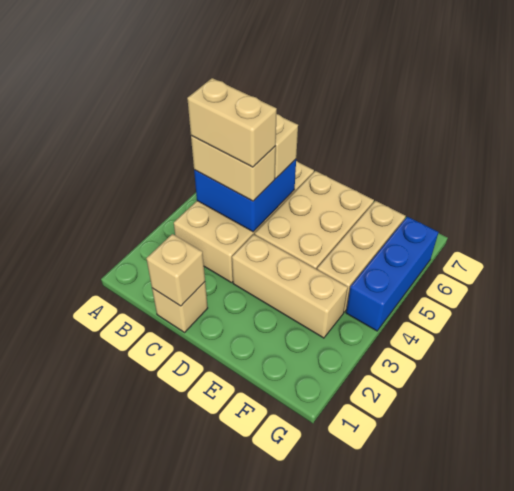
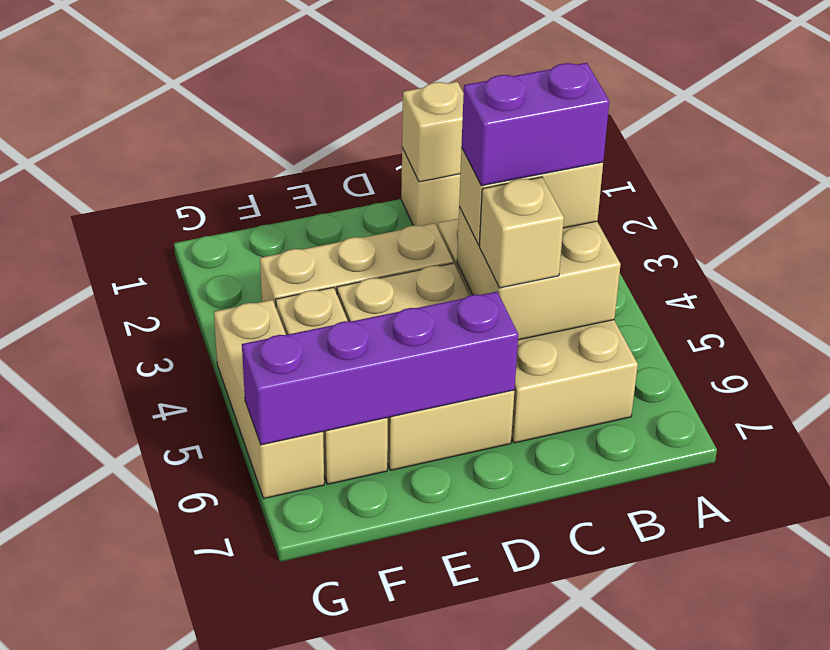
blue 2x2 brick [194,159,296,232] -> tan 2x2 brick [457,207,621,340]
tan 1x2 brick [187,78,277,167] -> purple 1x2 brick [462,63,609,186]
none -> purple 1x4 brick [242,292,518,445]
blue 1x3 brick [346,217,438,331] -> tan 1x3 brick [214,300,324,498]

